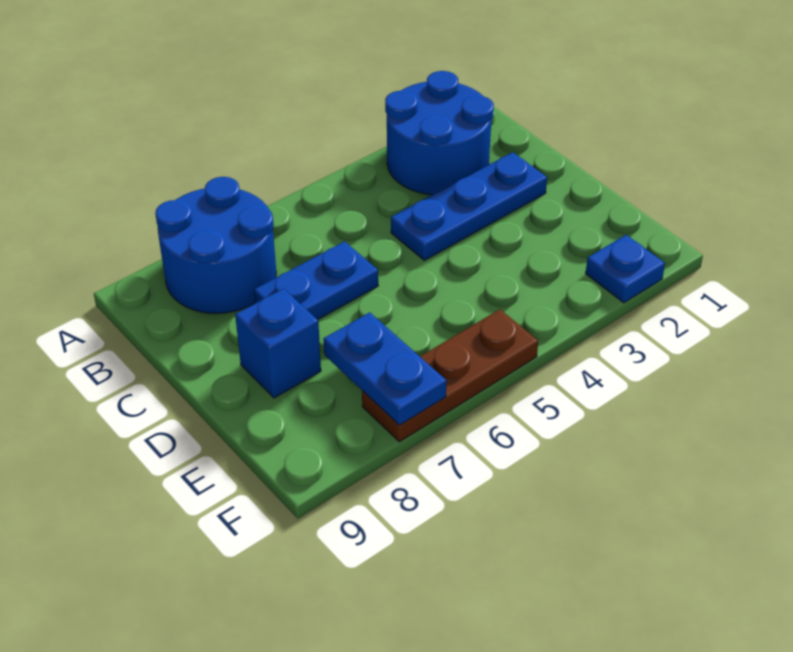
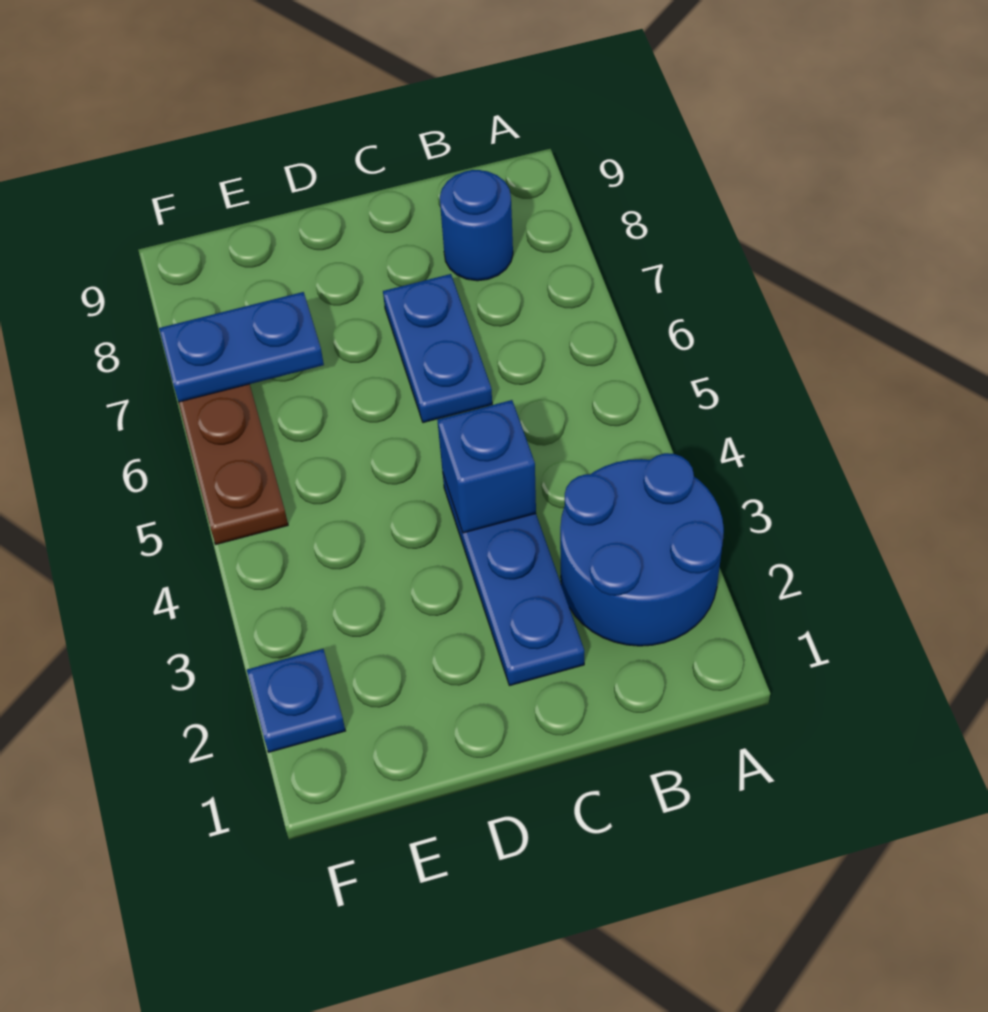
blue 2x2 round brick [155,177,276,313] -> blue 1x1 round brick [440,170,513,281]
blue 1x1 brick [235,288,321,398] -> blue 1x1 brick moved to [437,400,536,533]

